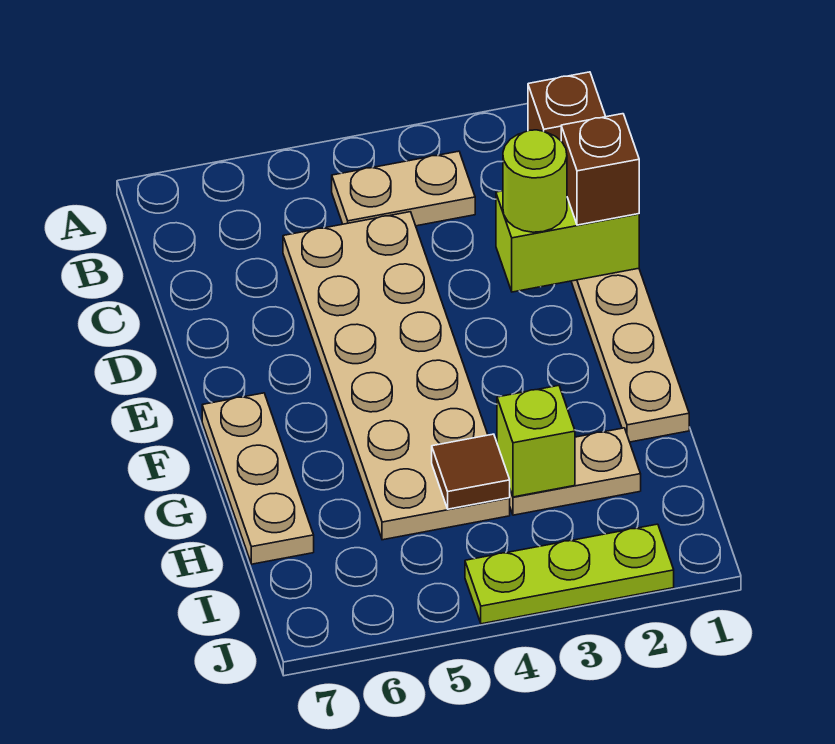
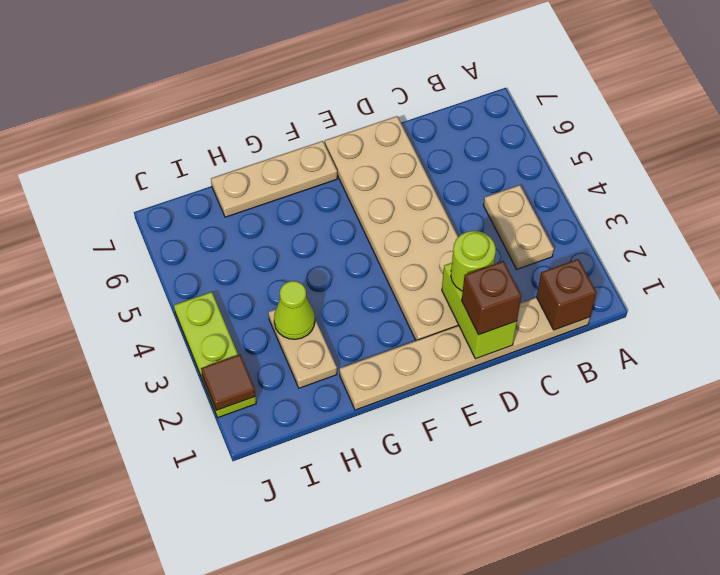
tan 2x6 plate [283,212,510,540] -> tan 2x6 plate turned to [325,116,458,341]
lime 1x1 brick [497,386,575,497] -> lime 1x1 cone [274,281,315,339]
brown 1x1 tile [432,434,510,509] -> brown 1x1 tile moved to [201,354,255,410]

